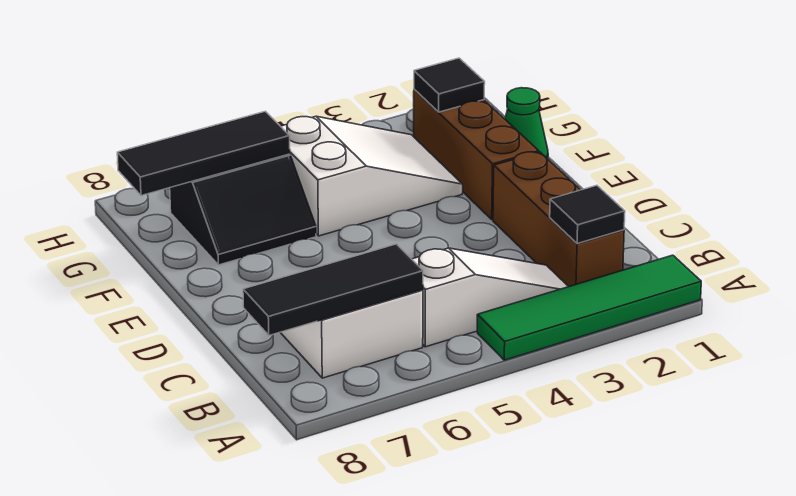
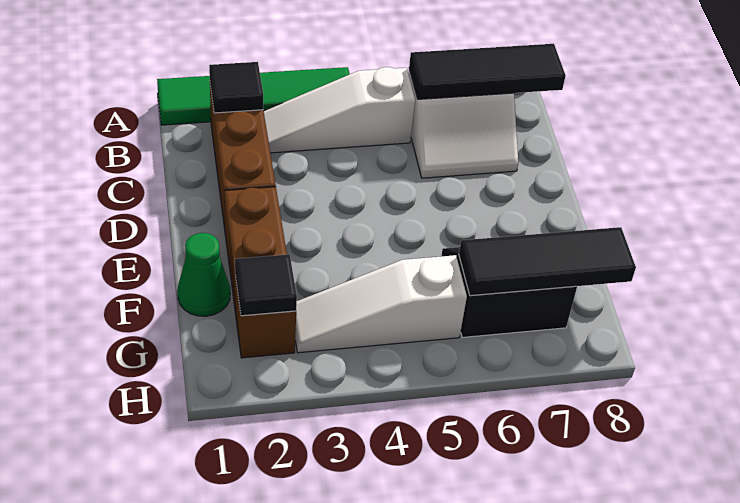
white 2x3 slope [281,116,463,236] -> white 1x3 slope [295,255,467,353]

